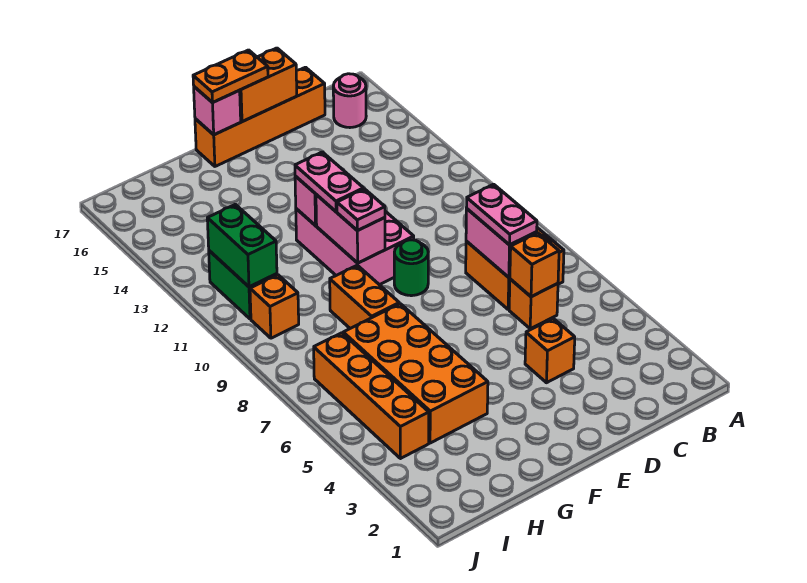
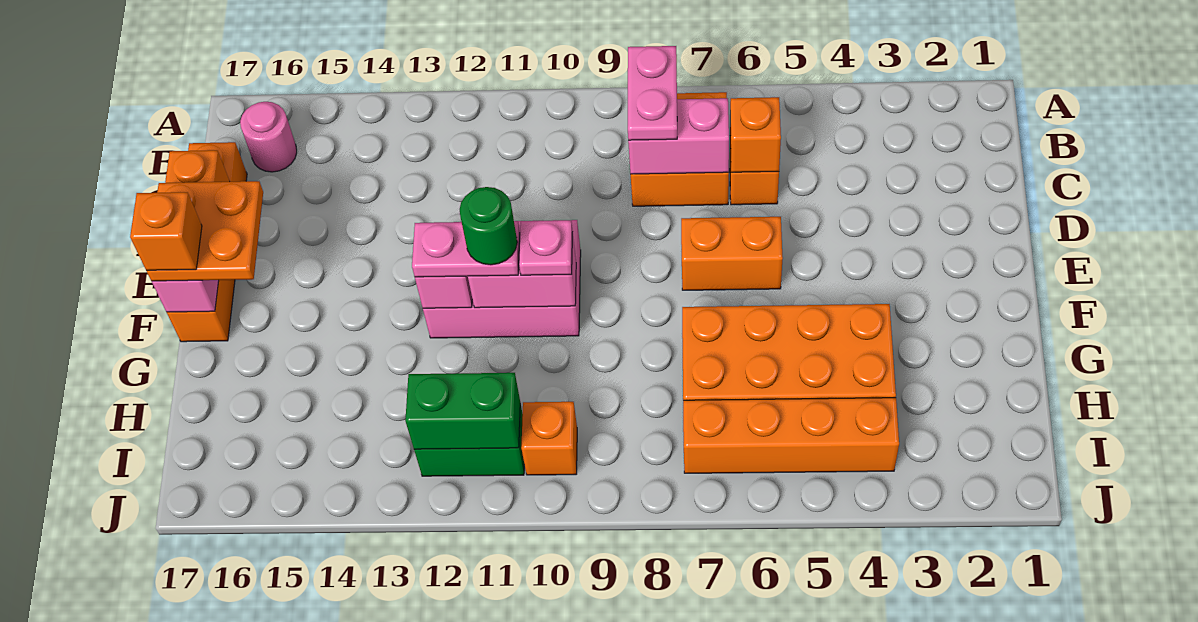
pink 1x2 plate [466,184,537,245] -> pink 1x2 plate turned to [628,46,677,140]
orange 1x1 brick [525,318,575,383] -> orange 1x1 brick moved to [130,192,202,271]
green 1x1 round brick [394,240,428,296] -> green 1x1 round brick moved to [460,187,517,265]
orange 1x2 plate [193,50,268,103] -> orange 2x2 plate [147,181,263,281]
orange 1x2 brick [330,265,399,328] -> orange 1x2 brick moved to [681,217,783,290]

